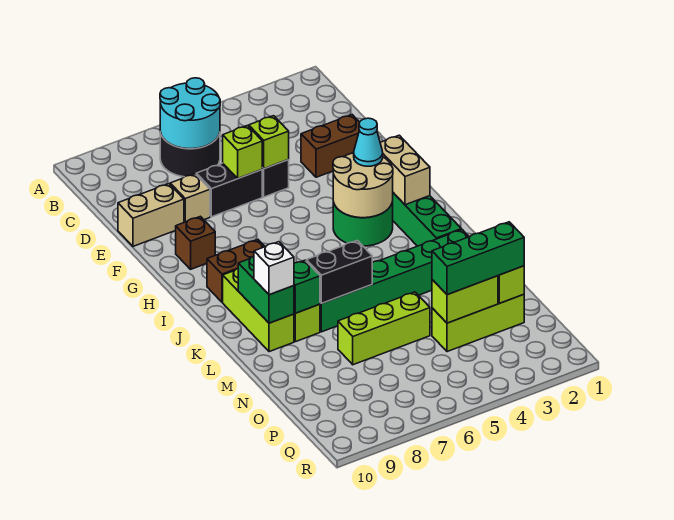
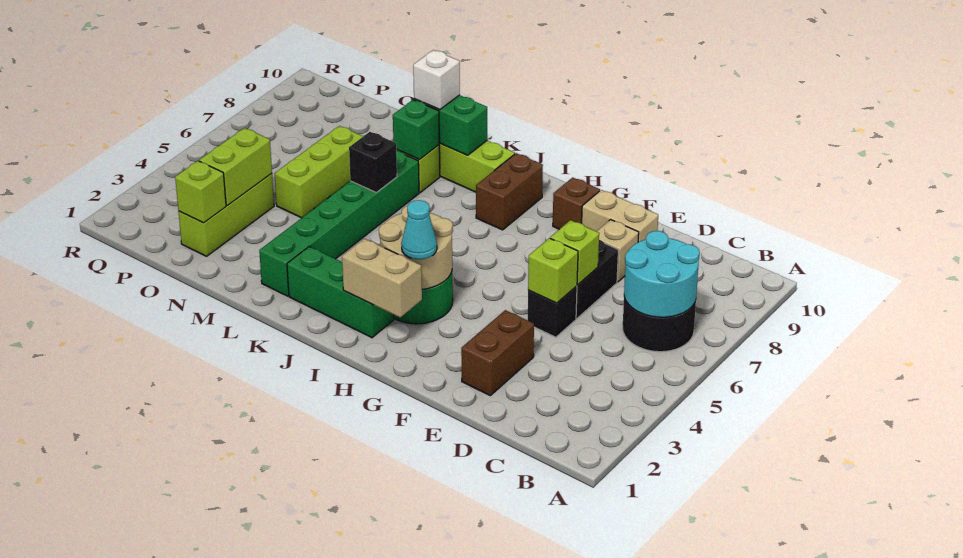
tan 1x2 brick [118,184,184,246] -> tan 1x2 brick turned to [582,190,658,242]
black 1x2 brick [306,241,372,303] -> black 1x1 brick [349,132,397,193]
green 1x3 brick [432,222,524,295] -> none

